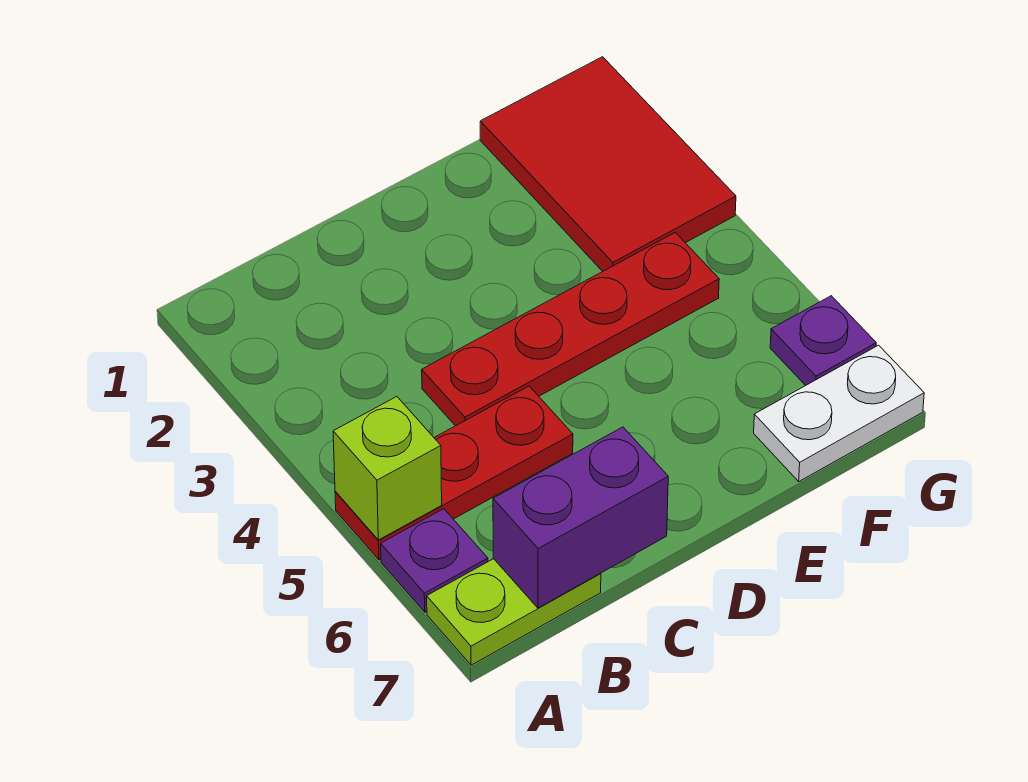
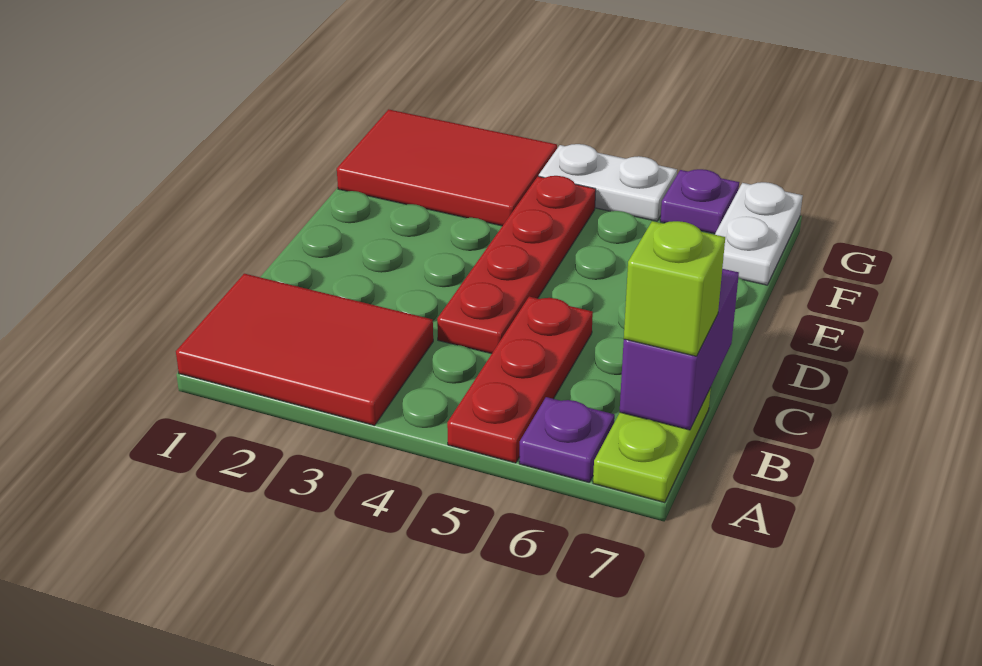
none -> red 2x3 tile [176,274,433,425]
lime 1x1 brick [333,397,442,540] -> lime 1x1 brick moved to [624,221,725,356]
none -> white 1x2 plate [539,144,677,221]

